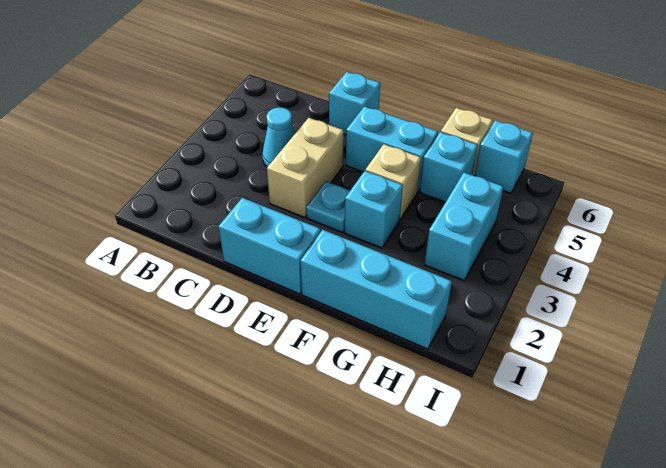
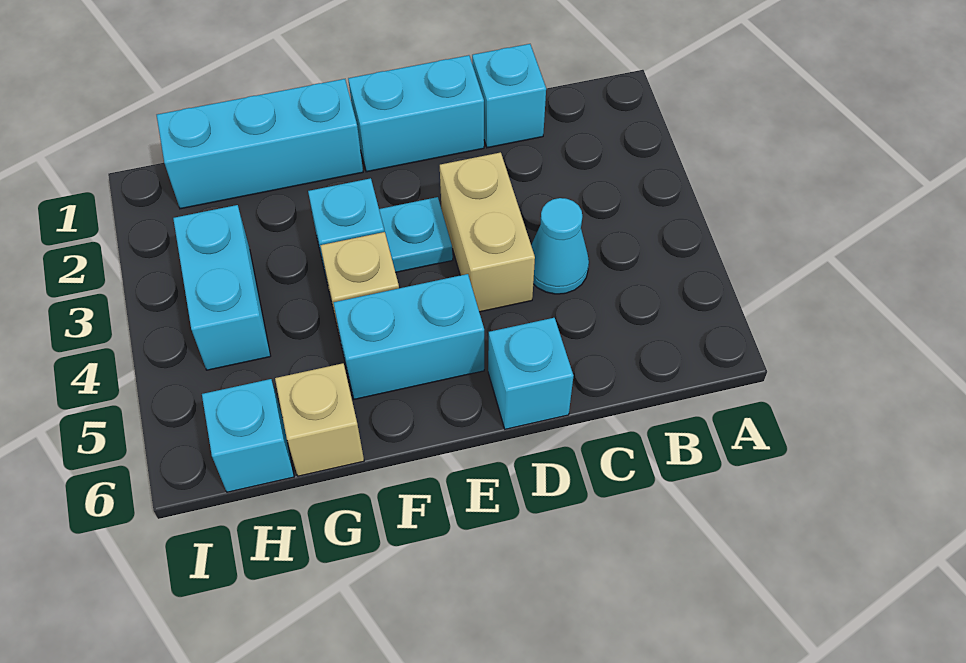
cyan 1x1 brick [420,132,478,202] -> cyan 1x1 brick moved to [472,44,546,148]

